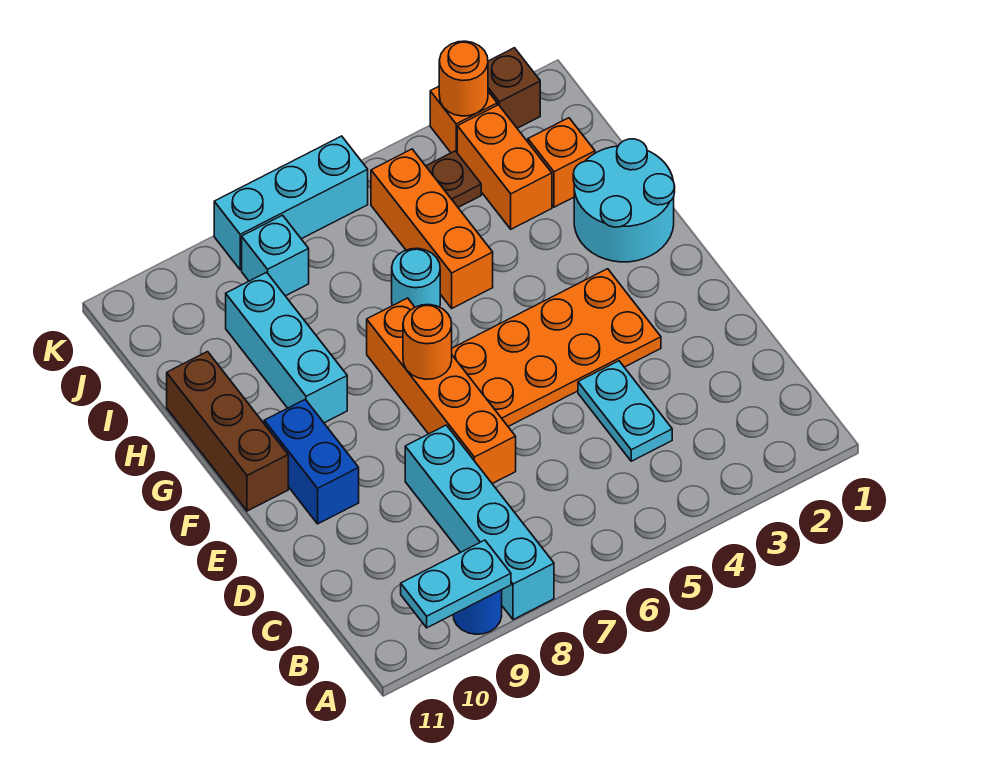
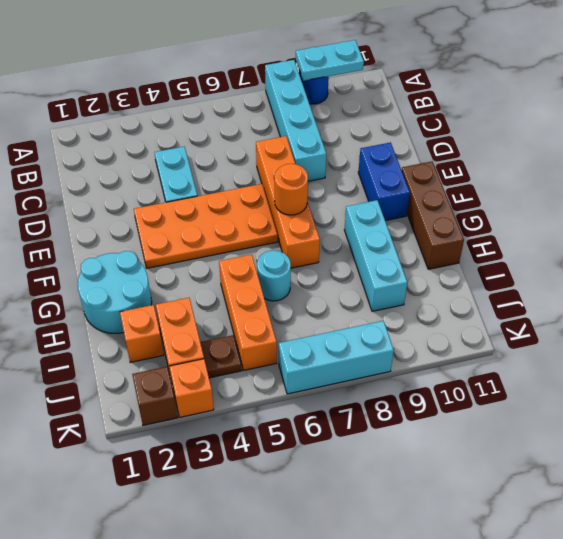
cyan 1x1 brick [242,215,309,296] -> none
orange 1x1 round brick [439,41,488,116] -> none

